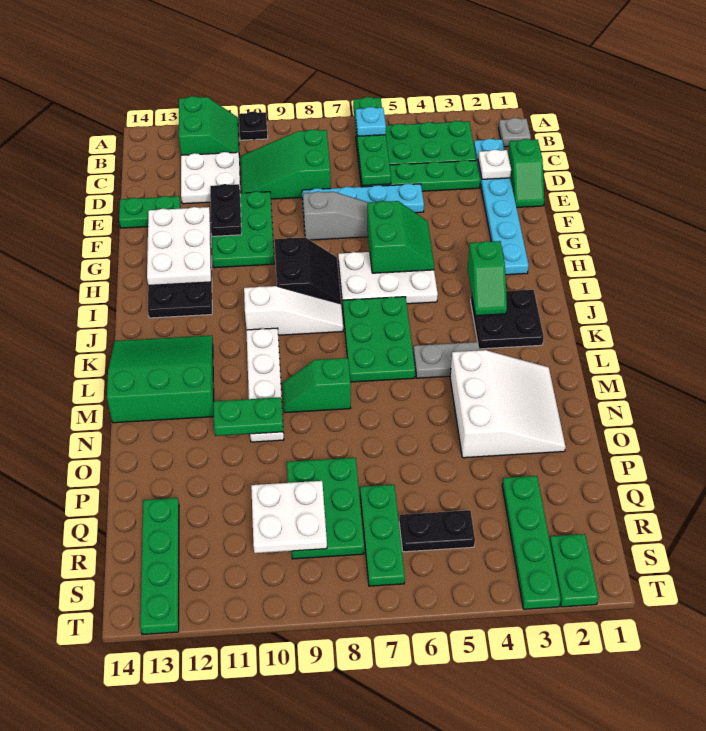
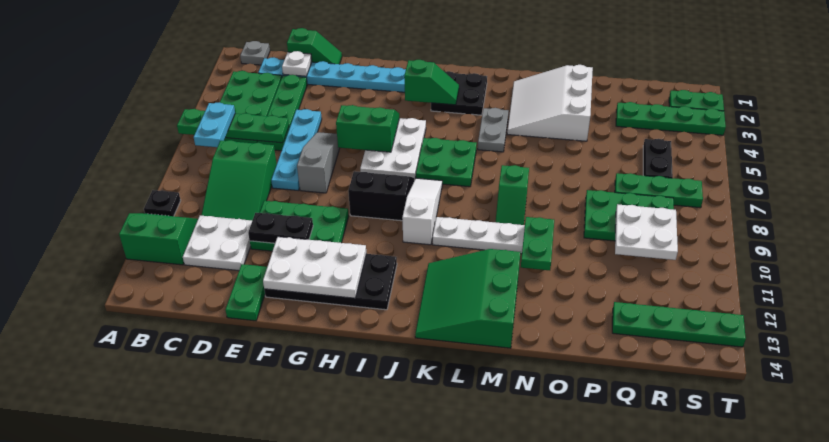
cyan 1x1 plate [356,107,386,136] -> cyan 1x2 plate [194,102,235,147]
green 2x3 plate [343,297,415,382] -> green 2x2 plate [416,138,477,187]
white 3x3 slope [450,350,566,458] -> white 3x3 slope turned to [507,65,593,141]

